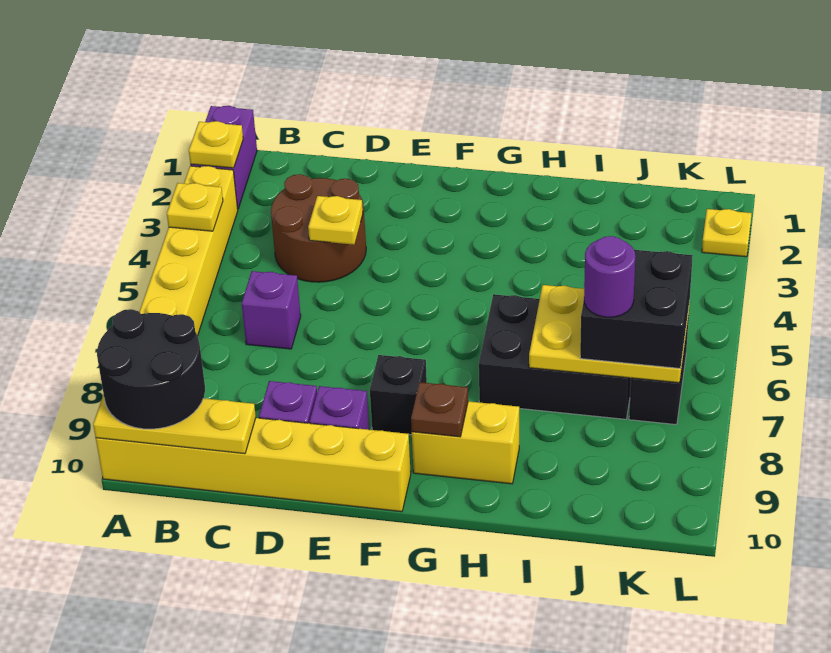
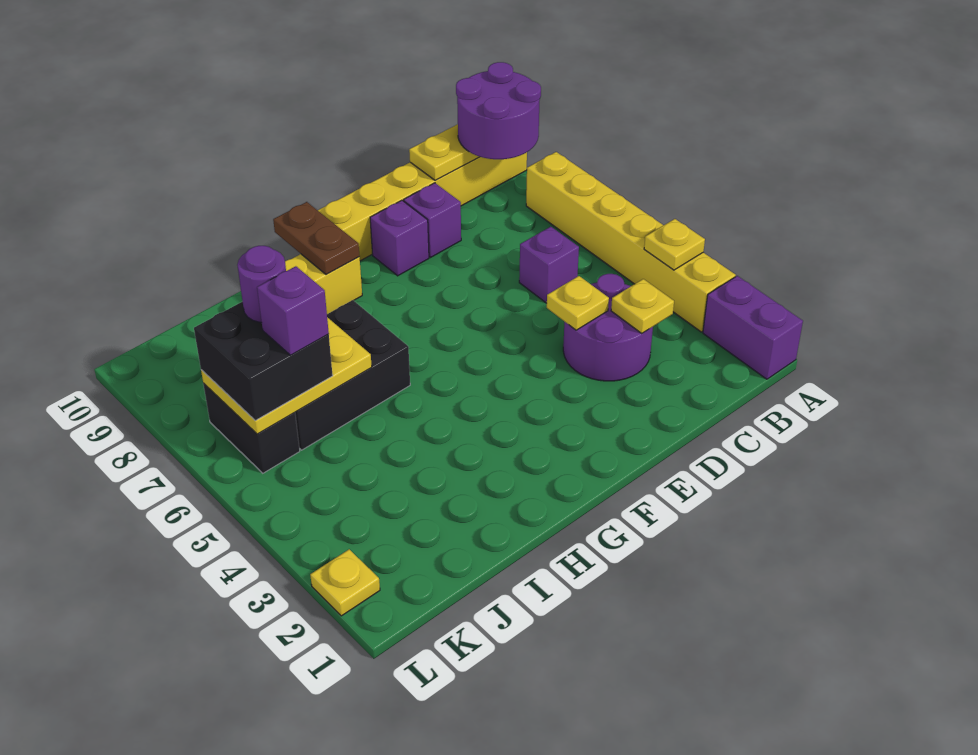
yellow 1x1 plate [189,121,243,168] -> yellow 1x1 plate moved to [611,279,674,333]
black 2x2 round brick [97,309,205,429] -> purple 2x2 round brick [456,62,541,159]
brown 2x2 round brick [271,174,366,282] -> purple 2x2 round brick [563,274,653,381]
black 1x1 brick [370,355,427,435] -> none
brown 1x1 plate [411,382,468,437] -> brown 1x2 plate [273,202,359,275]
none -> purple 1x1 brick [257,266,329,355]

